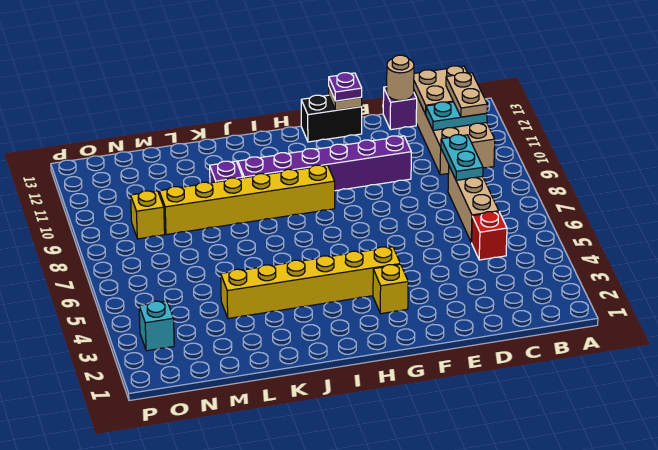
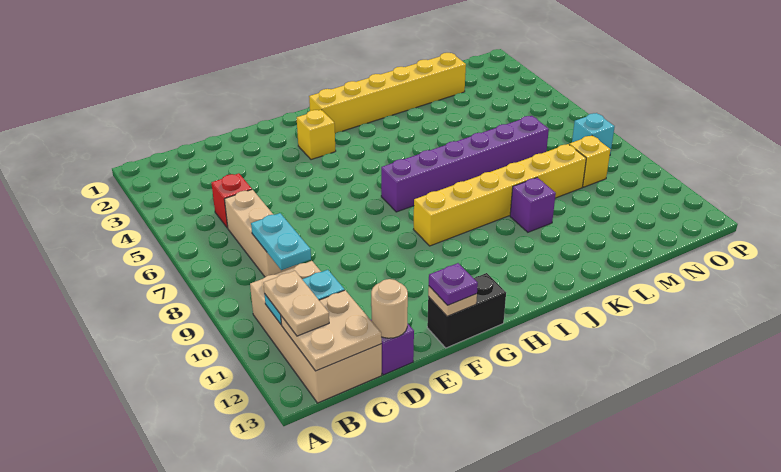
purple 1x6 brick [238,136,411,191] -> purple 1x6 brick moved to [381,116,549,212]
yellow 1x6 brick [221,247,400,318] -> yellow 1x6 brick moved to [309,53,466,133]
cyan 1x1 brick [139,301,174,351] -> cyan 1x1 brick moved to [572,113,615,154]

